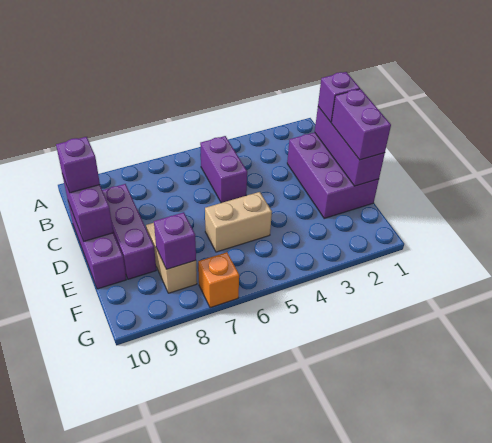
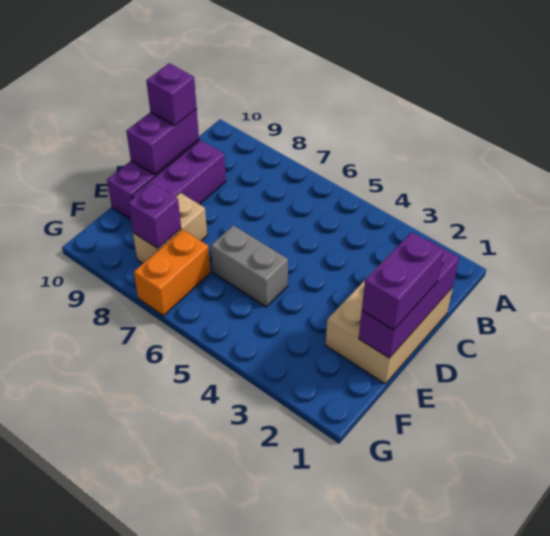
purple 1x2 brick [200,136,247,203] -> none
purple 2x3 brick [287,132,379,218] -> tan 2x3 brick [326,252,453,384]
purple 1x1 brick [318,72,360,122] -> none
tan 1x2 brick [205,192,272,252] -> grey 1x2 brick [211,225,288,307]
orange 1x1 brick [198,252,239,308] -> orange 1x2 brick [134,229,210,316]

